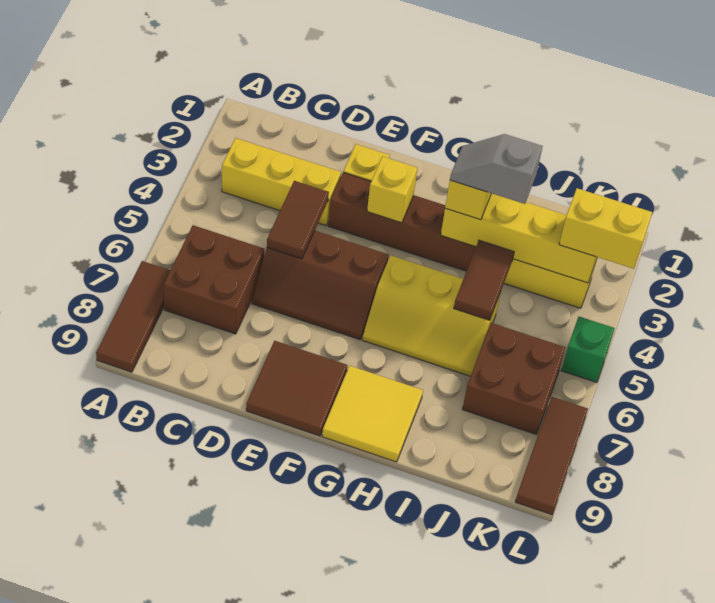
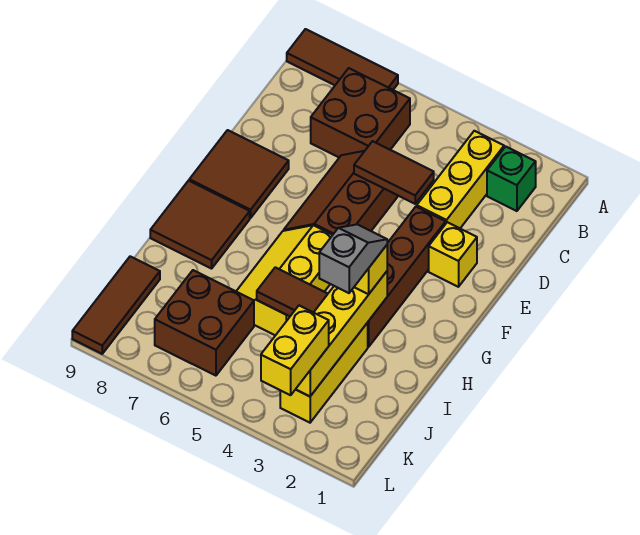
yellow 1x1 brick [367,156,417,223] -> none
yellow 2x2 tile [322,366,423,462] -> brown 2x2 tile [150,181,250,269]
green 1x1 brick [561,317,615,382] -> green 1x1 brick moved to [487,147,536,211]
brown 1x3 tile [515,397,588,515] -> brown 1x3 tile turned to [72,256,160,354]

